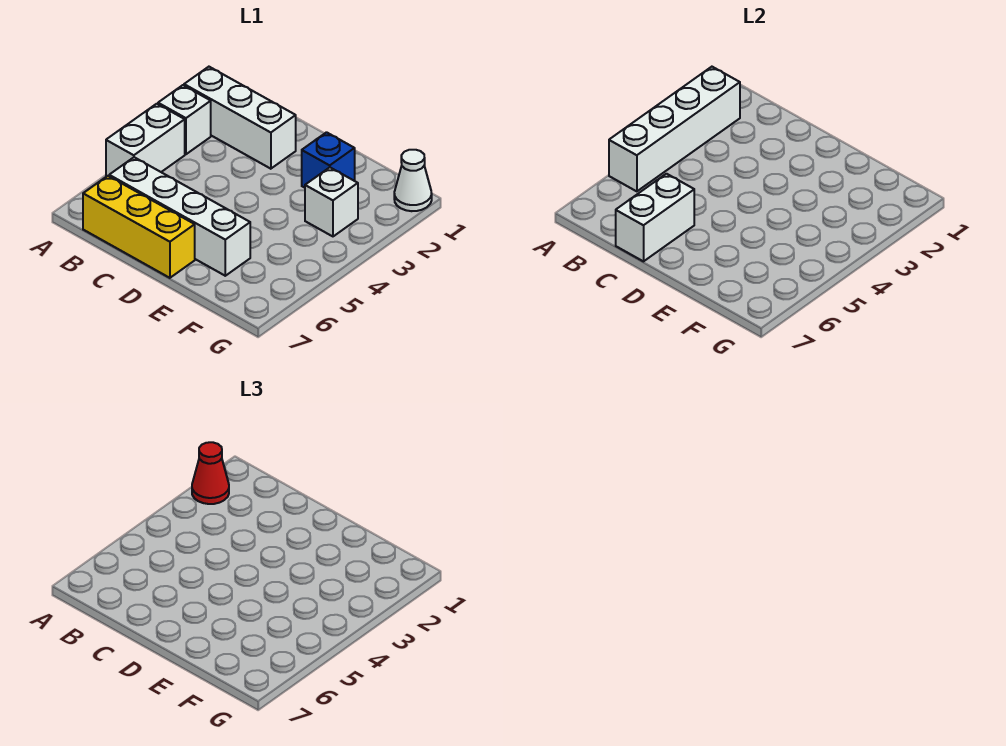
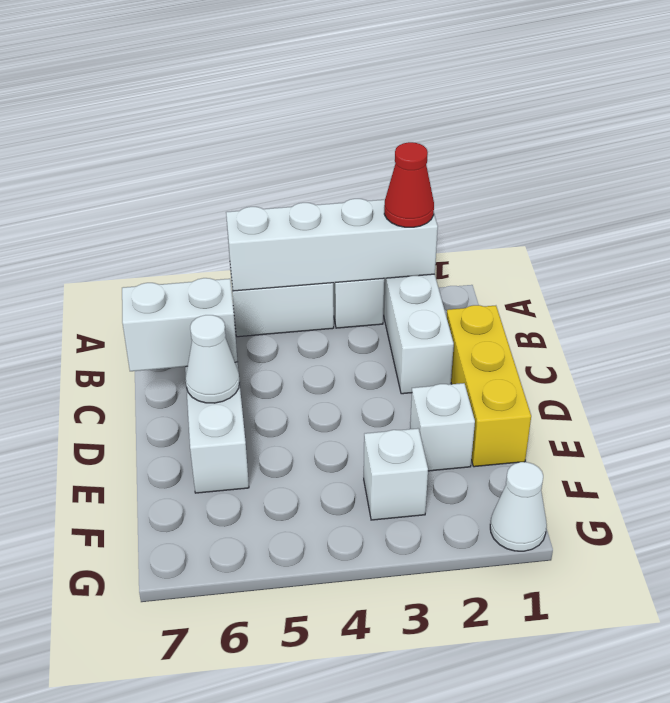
yellow 1x3 brick [83,176,195,278] -> yellow 1x3 brick moved to [447,305,531,467]
none -> white 1x1 cone [186,315,240,403]
blue 1x1 brick [302,132,355,188] -> white 1x1 brick [410,383,475,471]

